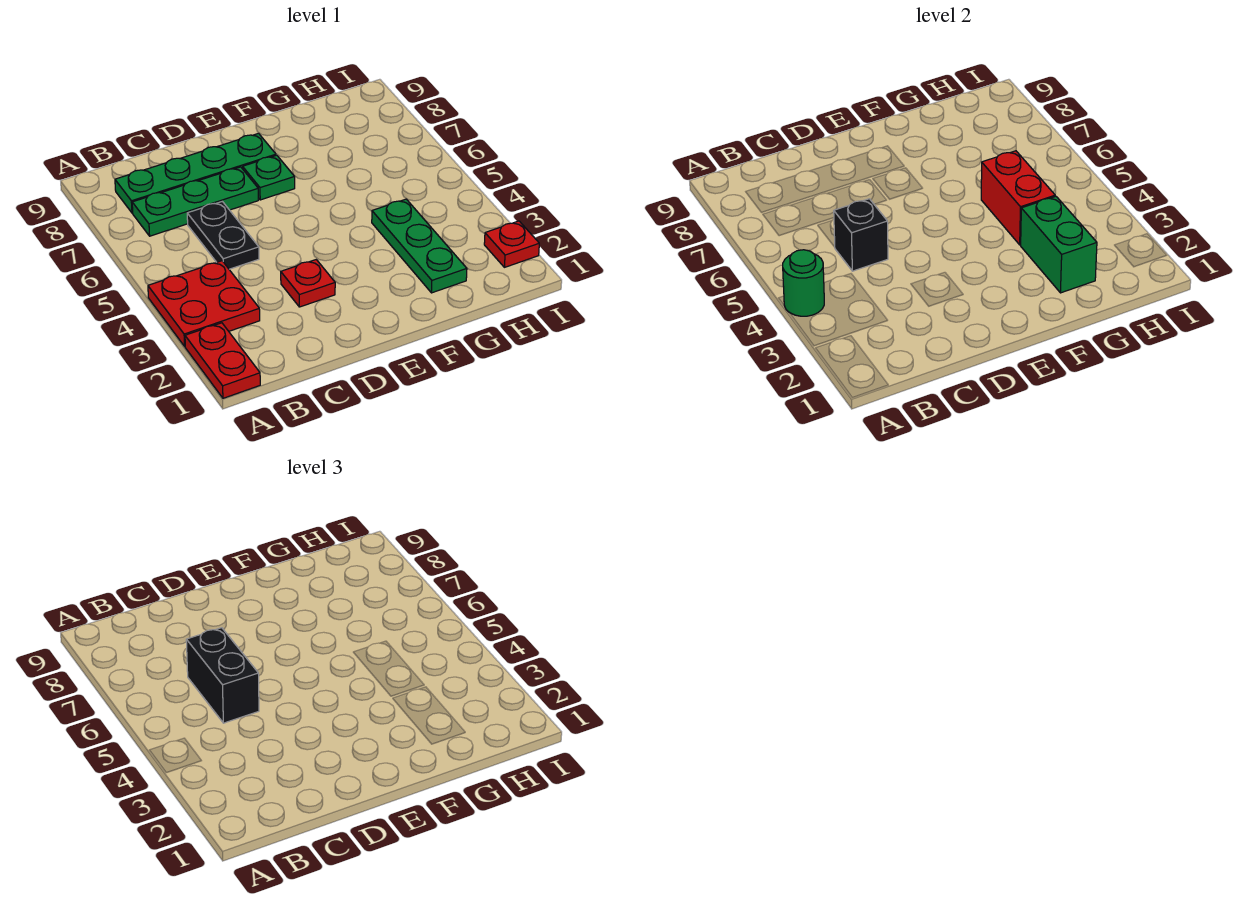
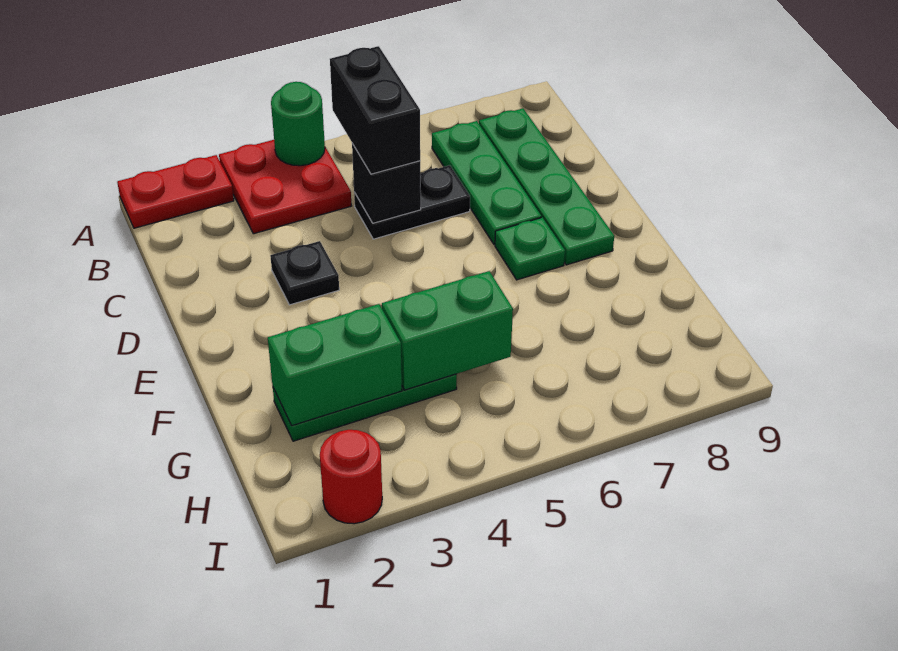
black 1x2 brick [186,628,259,723] -> black 1x2 brick turned to [330,46,420,174]
red 1x1 plate [281,260,335,307] -> black 1x1 plate [270,241,339,305]
red 1x2 brick [981,151,1055,245] -> green 1x2 brick [382,271,513,390]
red 1x1 plate [484,221,539,267] -> red 1x1 round brick [320,430,382,524]

